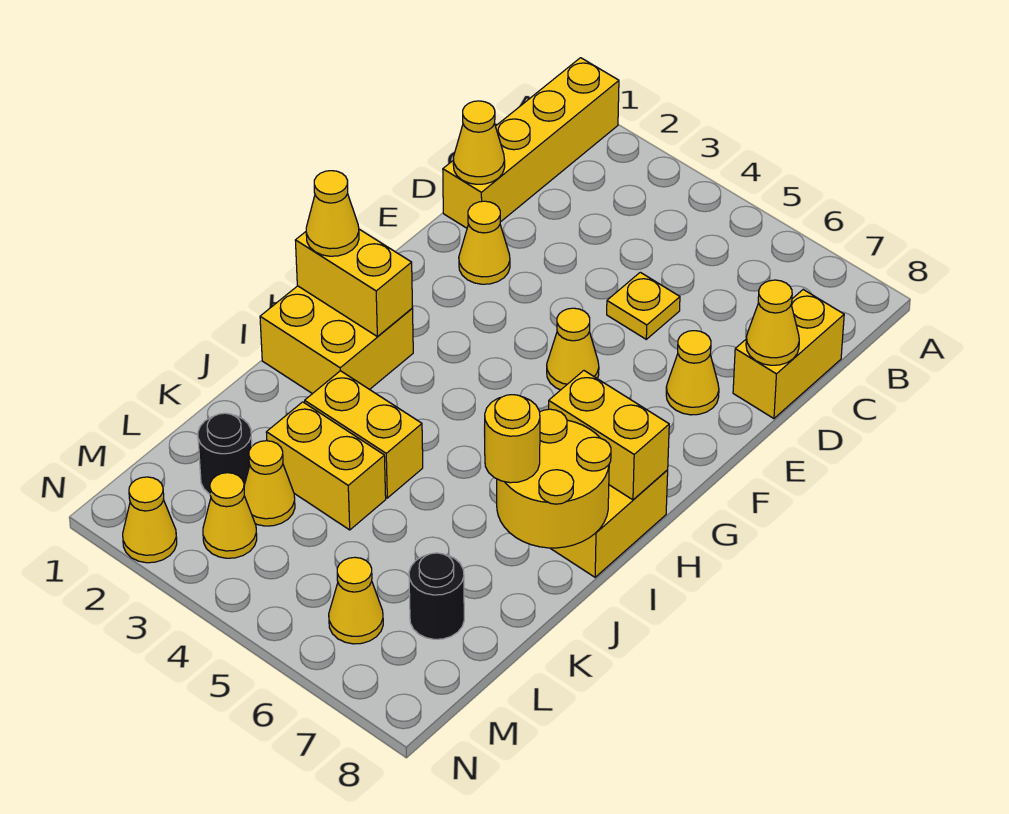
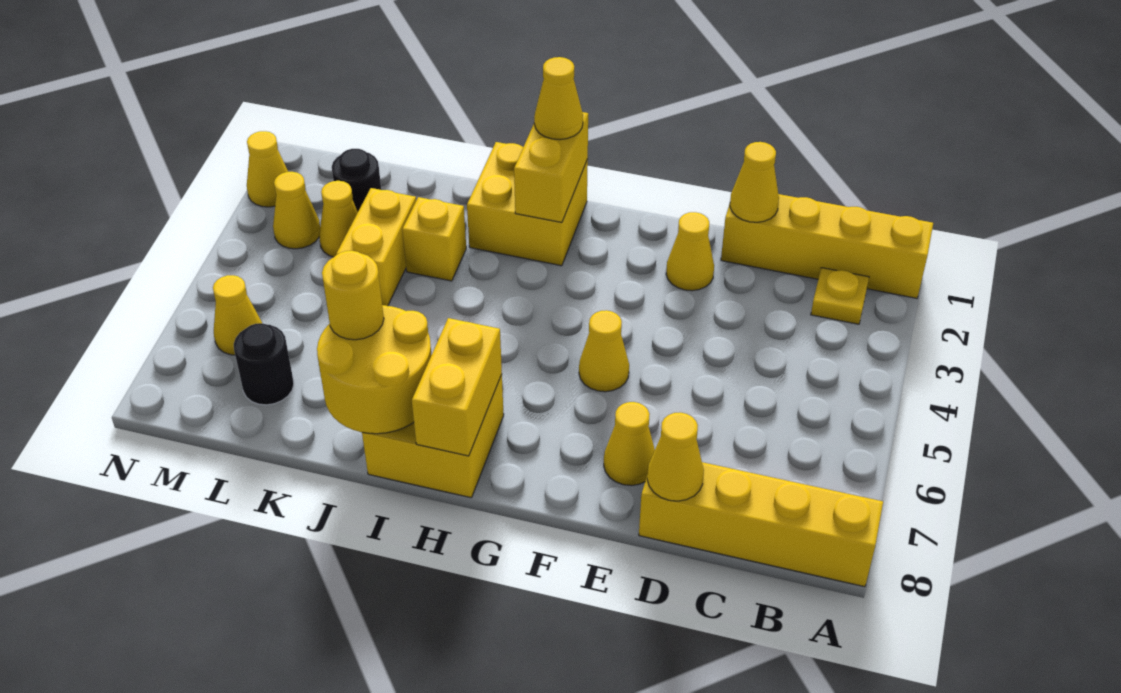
yellow 1x2 brick [733,290,844,418] -> yellow 1x4 brick [639,462,883,587]
yellow 1x1 plate [607,272,680,339] -> yellow 1x1 plate moved to [811,268,869,324]
yellow 1x2 brick [305,371,423,498] -> yellow 1x1 brick [402,197,466,281]

